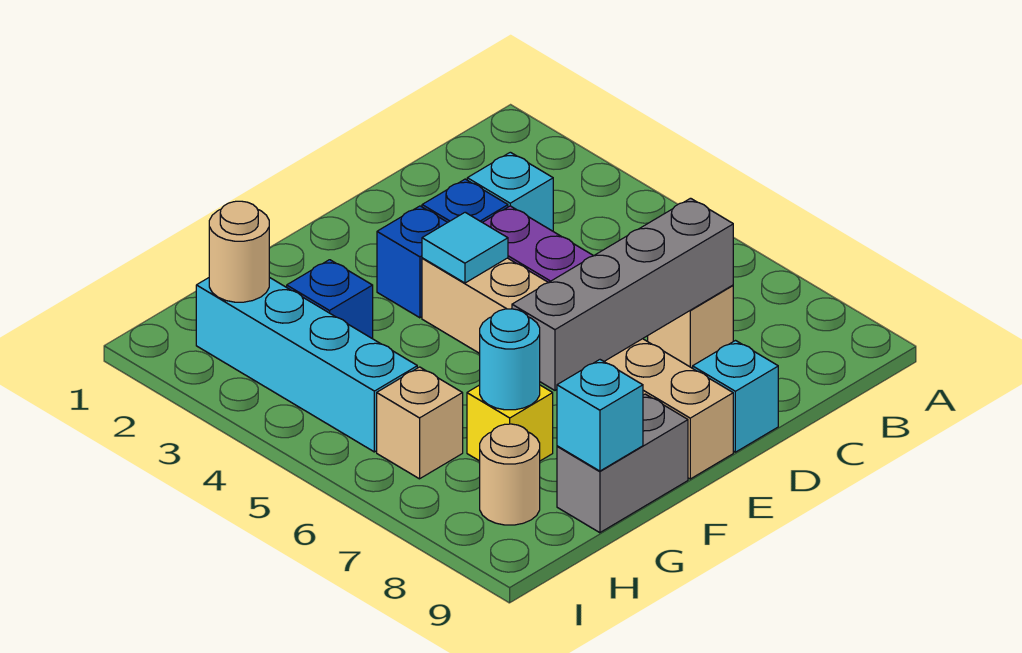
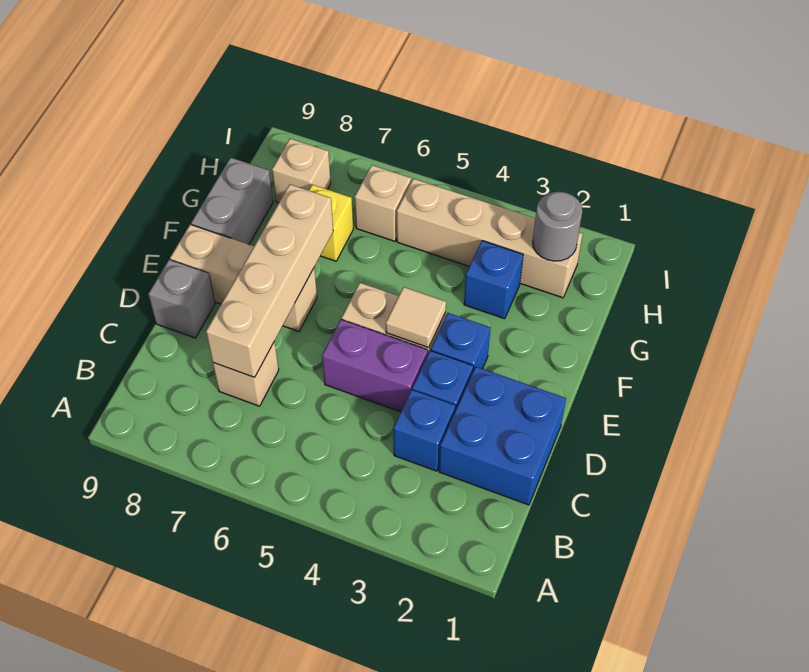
none -> blue 2x2 brick [439,367,566,505]
cyan 1x1 brick [467,152,553,231] -> blue 1x1 brick [394,390,455,471]
grey 1x4 brick [512,198,733,390] -> tan 1x4 brick [206,184,333,377]
cyan 1x1 brick [693,341,778,452] -> grey 1x1 brick [148,260,215,338]
cyan 1x1 tile [422,212,508,283] -> tan 1x1 tile [386,287,446,348]
cyan 1x1 round brick [480,309,540,410] -> none
cyan 1x1 brick [557,360,643,471] -> none
cyan 1x4 brick [196,277,417,452] -> tan 1x4 brick [397,179,583,298]
tan 1x1 round brick [209,201,269,302] -> grey 1x1 round brick [533,192,582,261]
tan 1x1 round brick [480,424,540,525] -> tan 1x1 brick [272,139,331,203]

